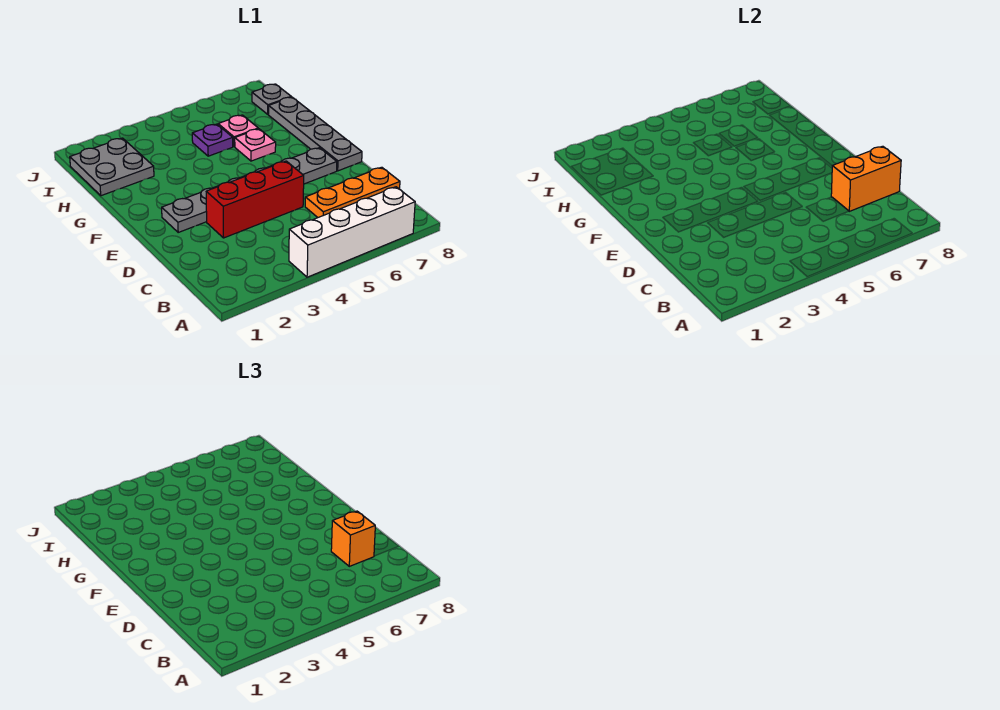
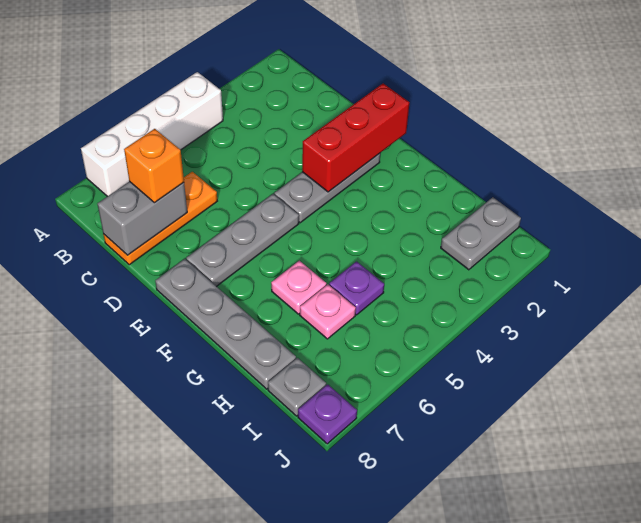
orange 1x2 brick [831,146,901,211] -> grey 1x2 brick [97,181,187,255]
red 1x3 brick [206,161,304,238] -> red 1x3 brick moved to [302,83,409,192]
grey 2x2 plate [70,138,154,196] -> grey 1x2 plate [441,197,521,270]
none -> purple 1x1 plate [298,384,357,444]

